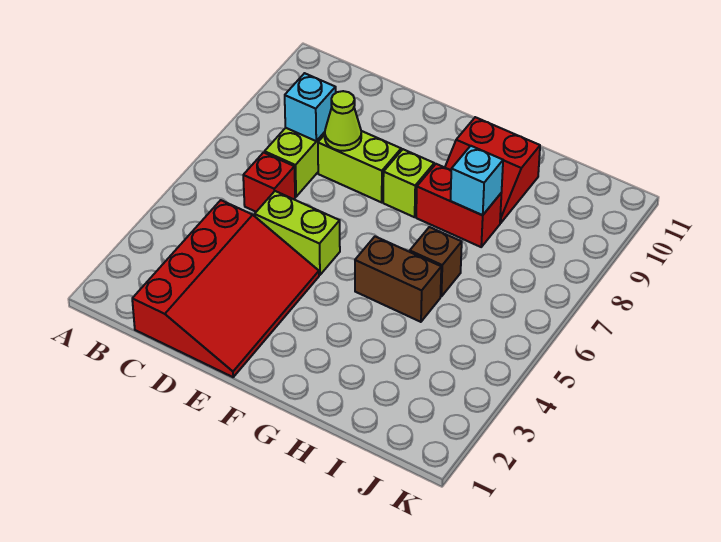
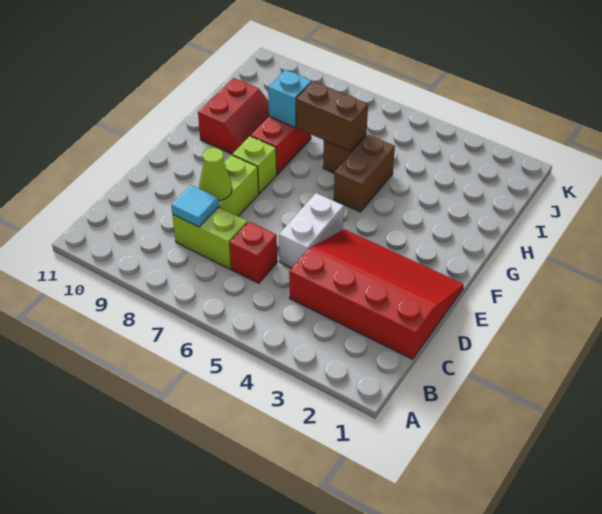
cyan 1x1 brick [285,73,336,141] -> cyan 1x1 tile [171,185,219,227]
lime 1x2 brick [255,191,340,275] -> white 1x2 brick [279,193,344,268]
none -> brown 1x2 brick [296,81,368,151]

